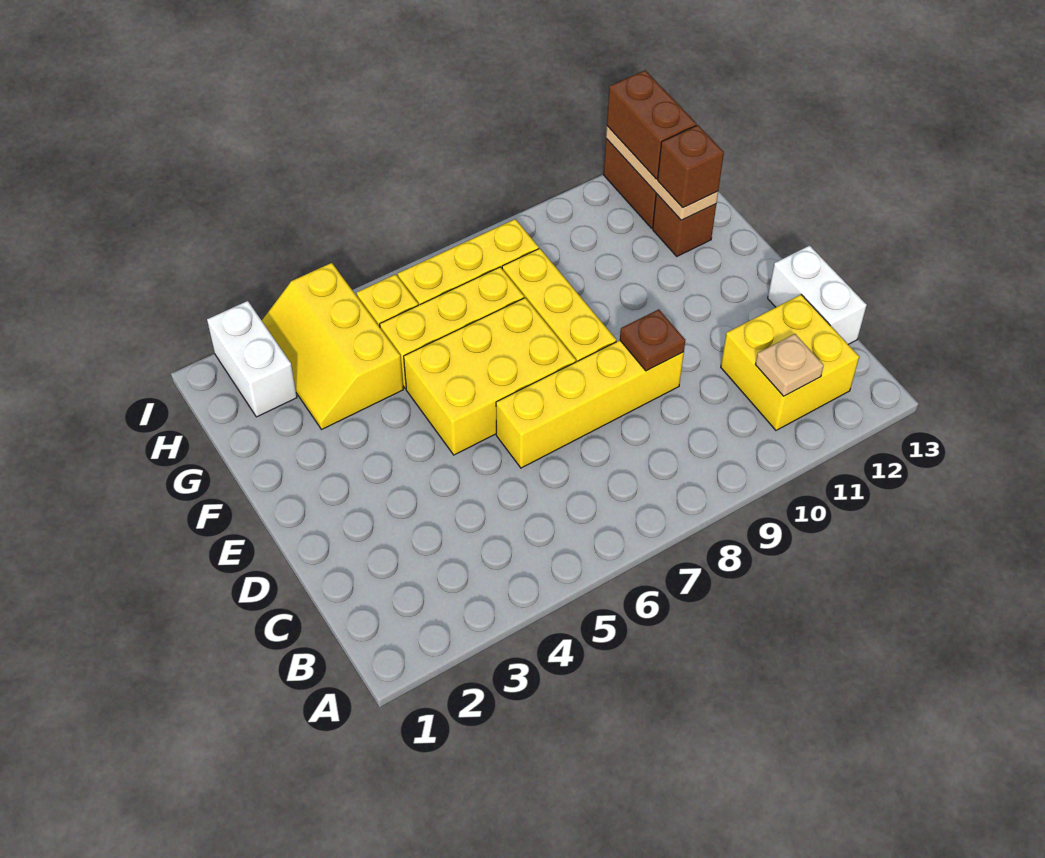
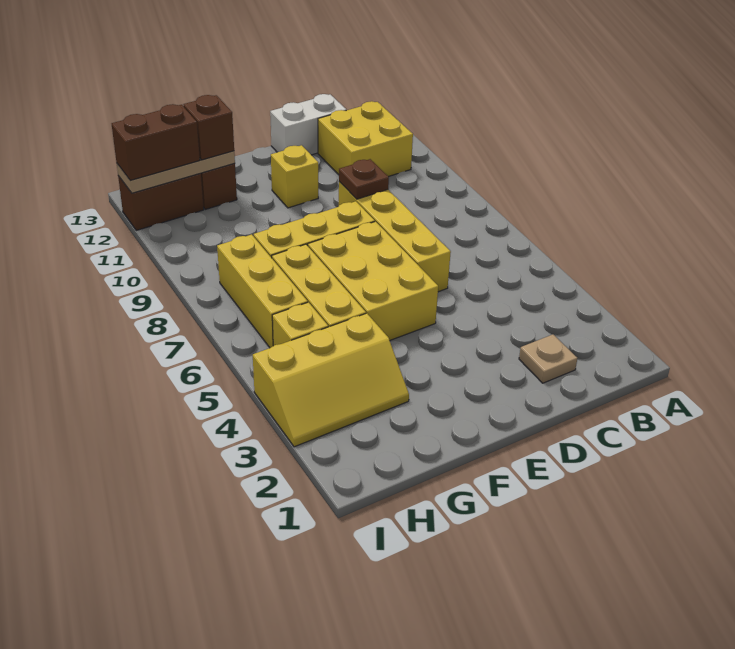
tan 1x1 plate [755,334,824,396] -> tan 1x1 plate moved to [519,335,577,383]
none -> yellow 1x1 brick [271,145,318,208]
white 1x2 brick [207,301,297,417] -> none

